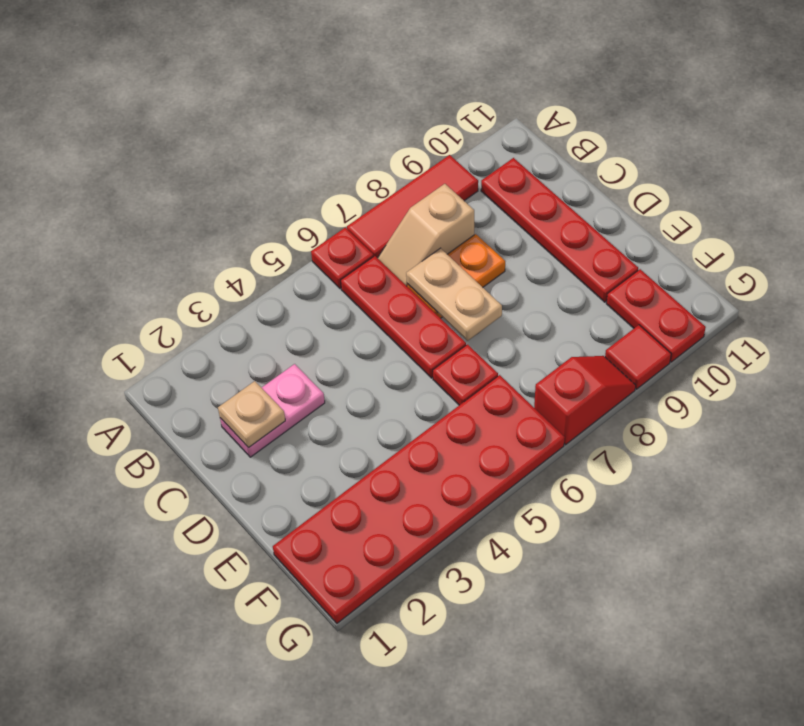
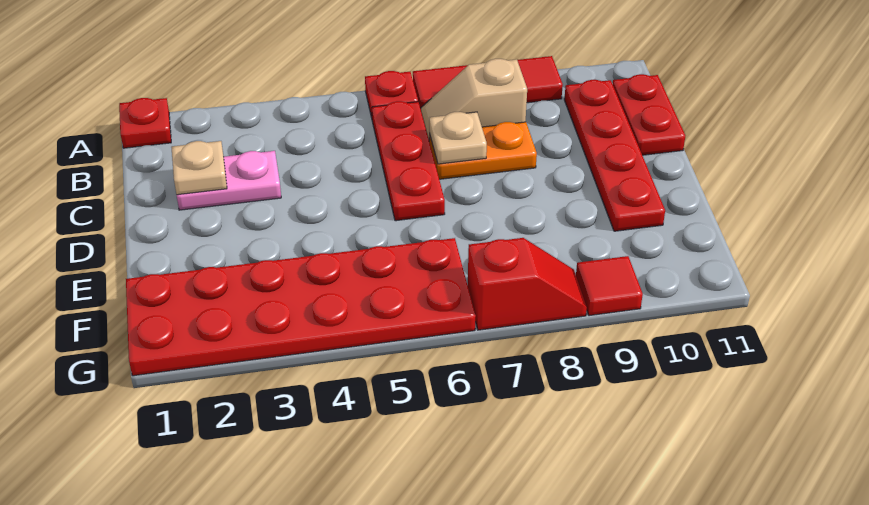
tan 1x2 plate [406,248,502,341] -> tan 1x1 plate [429,112,487,164]
red 1x1 plate [433,344,498,405] -> red 1x1 plate moved to [119,98,171,148]
red 1x2 plate [606,269,706,362] -> red 1x2 plate moved to [613,74,685,155]

